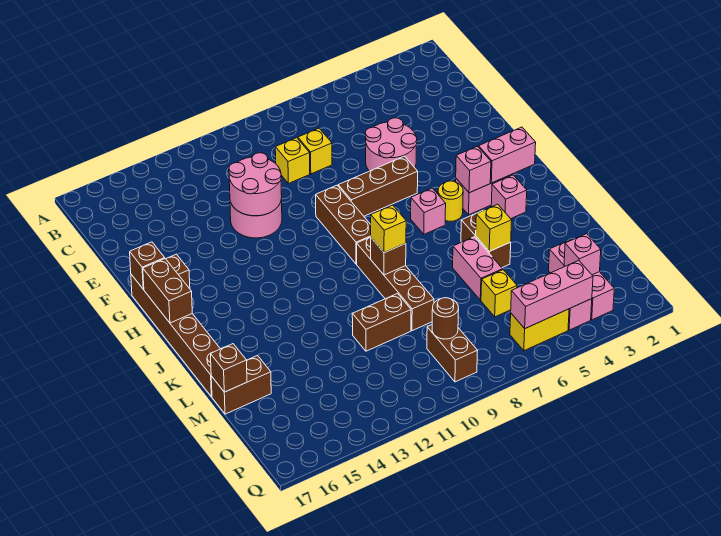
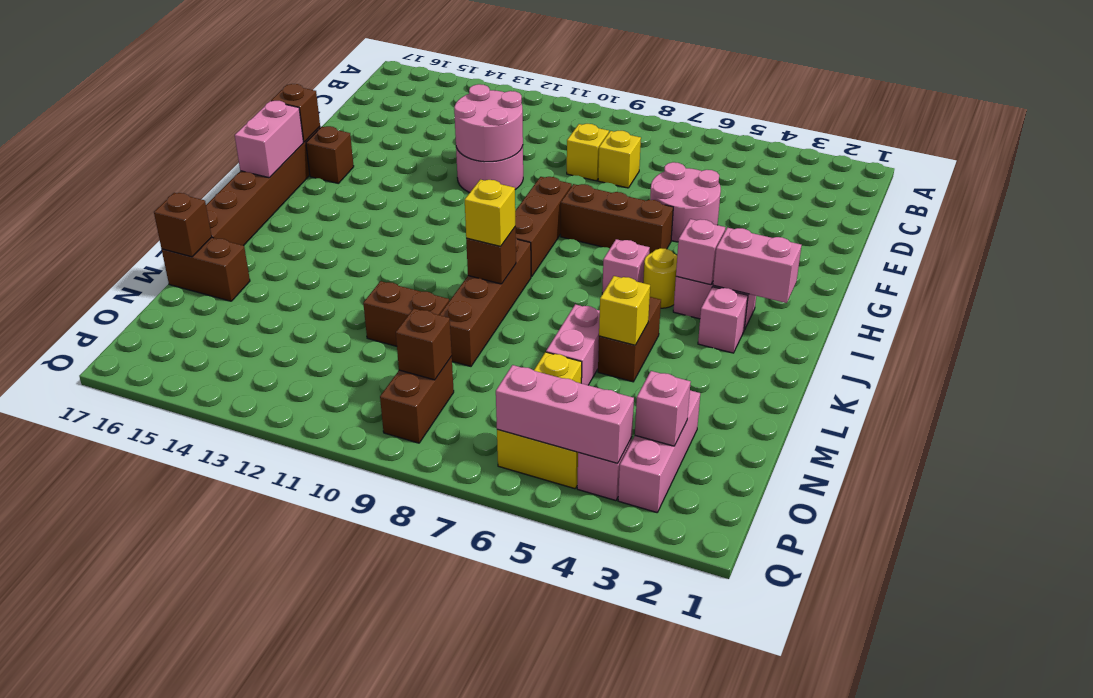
brown 1x2 brick [143,259,192,323] -> pink 1x2 brick [235,101,304,178]
brown 1x1 round brick [432,298,459,339] -> brown 1x1 brick [396,308,452,380]

